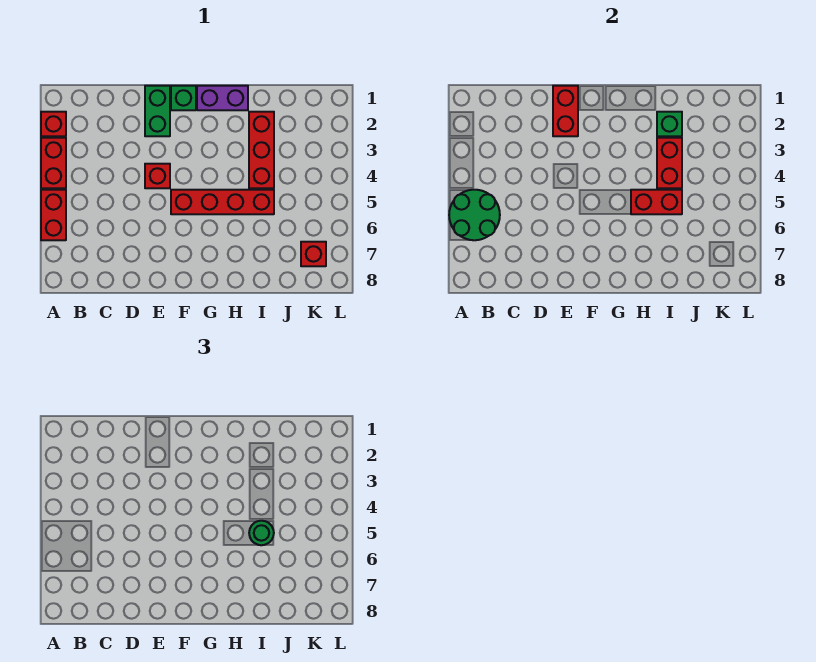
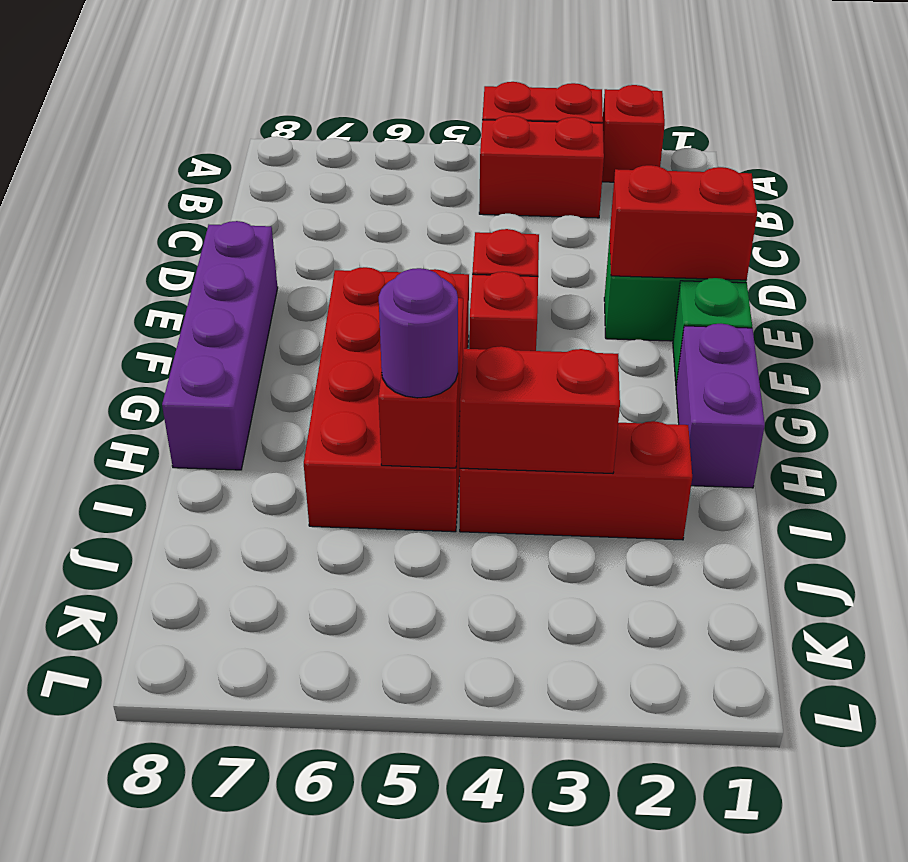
red 1x2 brick [41,190,66,240] -> red 1x2 brick moved to [479,116,604,218]
green 2x2 round brick [449,190,500,240] -> none
none -> purple 1x4 brick [162,221,278,470]
red 1x4 brick [171,190,274,214] -> red 2x4 brick [304,267,469,532]
green 1x1 brick [657,112,682,136] -> none
green 1x1 round brick [249,521,274,545] -> purple 1x1 round brick [379,268,458,398]
red 1x1 brick [301,242,326,266] -> red 1x1 brick moved to [469,272,538,351]

